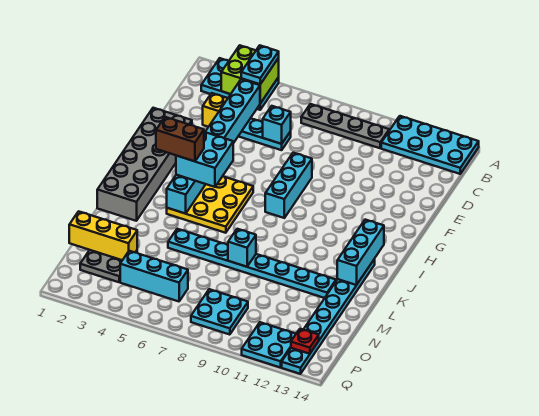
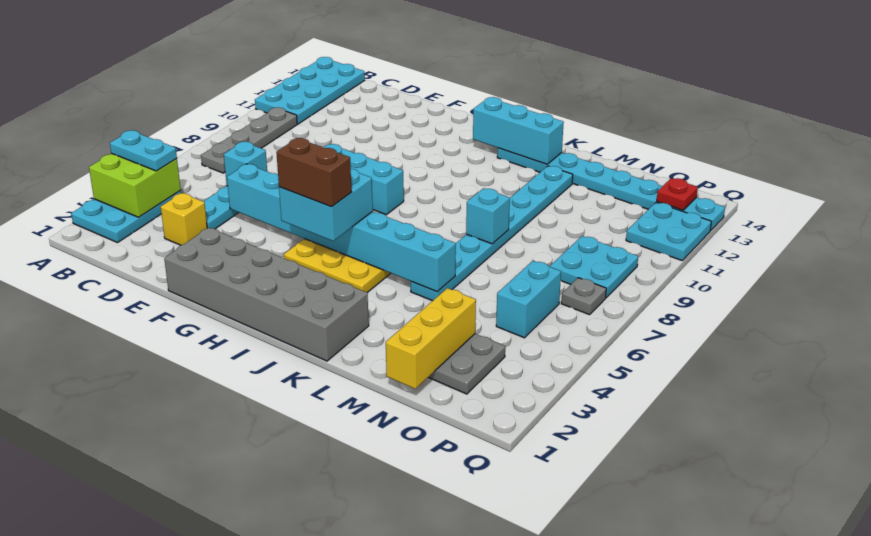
cyan 1x8 brick [167,79,260,214] -> cyan 1x8 brick moved to [227,164,456,292]
brown 1x2 brick [156,117,204,161] -> brown 1x2 brick turned to [276,138,351,207]
cyan 1x3 brick [120,251,188,301] -> cyan 1x2 brick [496,261,561,338]
none -> grey 1x1 plate [561,278,606,315]

